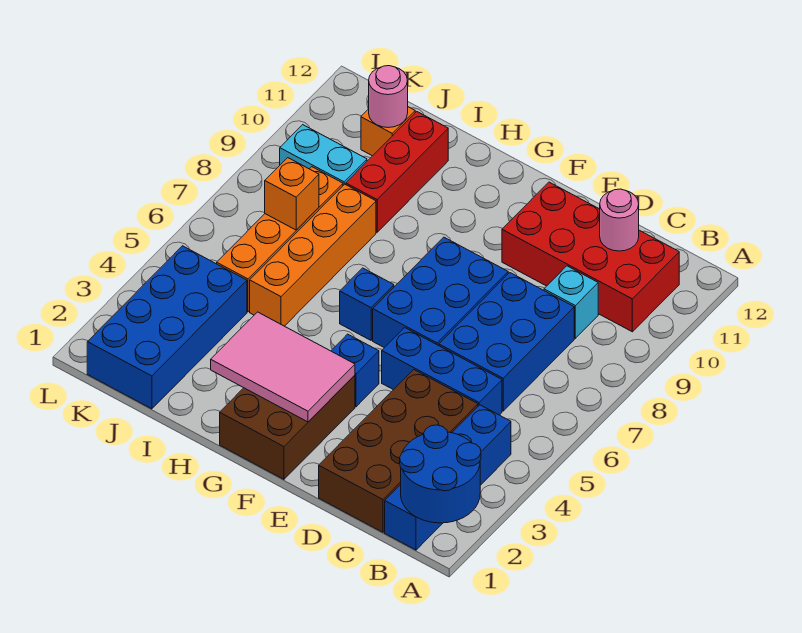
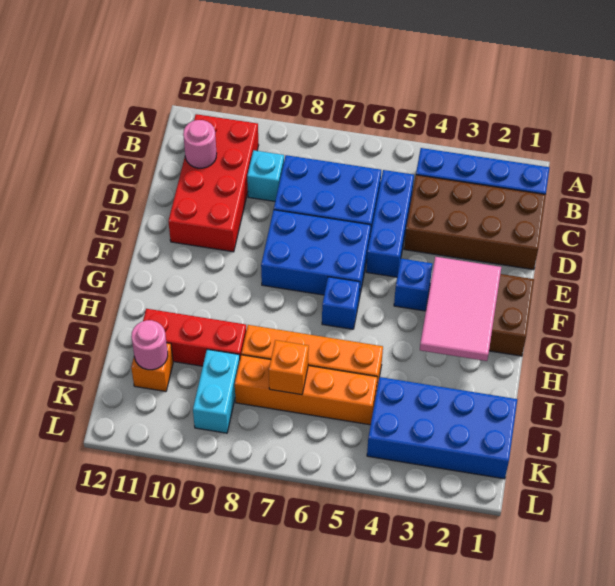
blue 2x2 round brick [400,425,481,523] -> none

